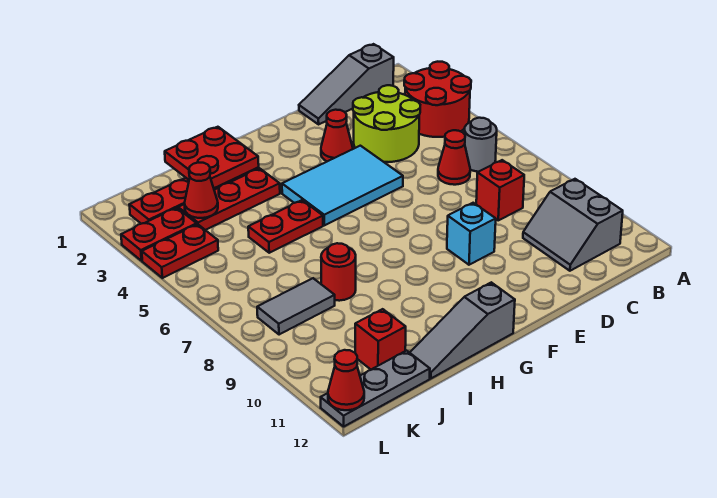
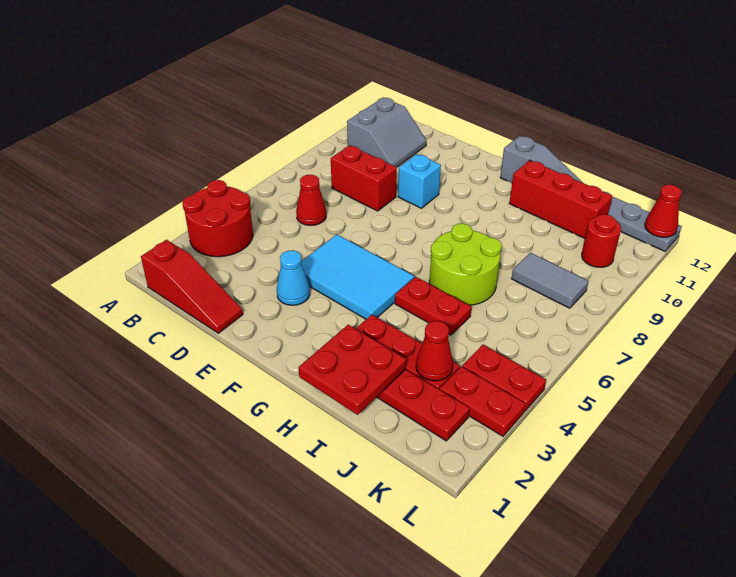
grey 1x3 slope [299,44,394,124] -> red 1x3 slope [141,240,243,333]
grey 1x1 round brick [464,118,497,172] -> none
lime 2x2 round brick [353,85,420,162] -> lime 2x2 round brick moved to [429,224,502,305]
red 1x1 brick [476,160,524,220] -> red 1x2 brick [331,145,397,211]
red 1x1 cone [321,110,353,161] -> cyan 1x1 cone [277,250,310,305]
red 1x1 round brick [321,243,356,301] -> red 1x1 round brick moved to [582,214,621,267]
red 1x1 brick [355,309,406,370] -> red 1x3 brick [509,160,612,238]

